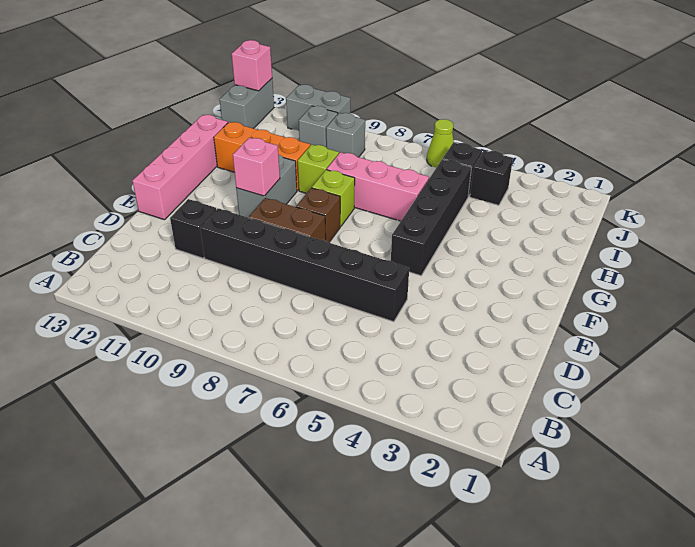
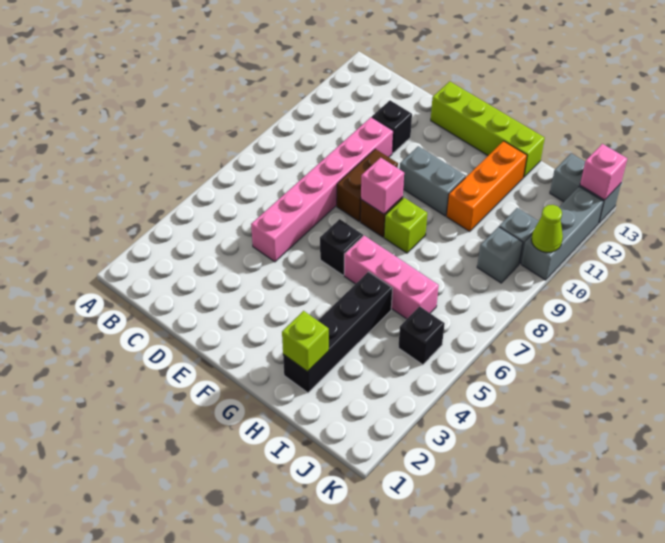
black 1x6 brick [200,208,409,322] -> pink 1x6 brick [251,117,393,262]
pink 1x4 brick [132,115,228,220] -> lime 1x4 brick [431,81,545,177]
black 1x4 brick [391,159,471,276] -> black 1x4 brick turned to [283,272,393,393]
pink 1x1 brick [233,138,280,196] -> pink 1x1 brick moved to [361,158,404,214]
pink 1x3 brick [327,152,429,221] -> pink 1x3 brick turned to [344,236,439,319]
lime 1x1 brick [298,144,339,193] -> lime 1x1 brick moved to [282,311,329,372]
black 1x1 brick [470,150,513,205] -> black 1x1 brick moved to [320,219,363,275]
lime 1x1 cone [427,119,454,168] -> lime 1x1 cone moved to [531,205,563,252]
grey 1x2 brick [286,85,350,131] -> grey 1x3 brick [521,187,604,280]

